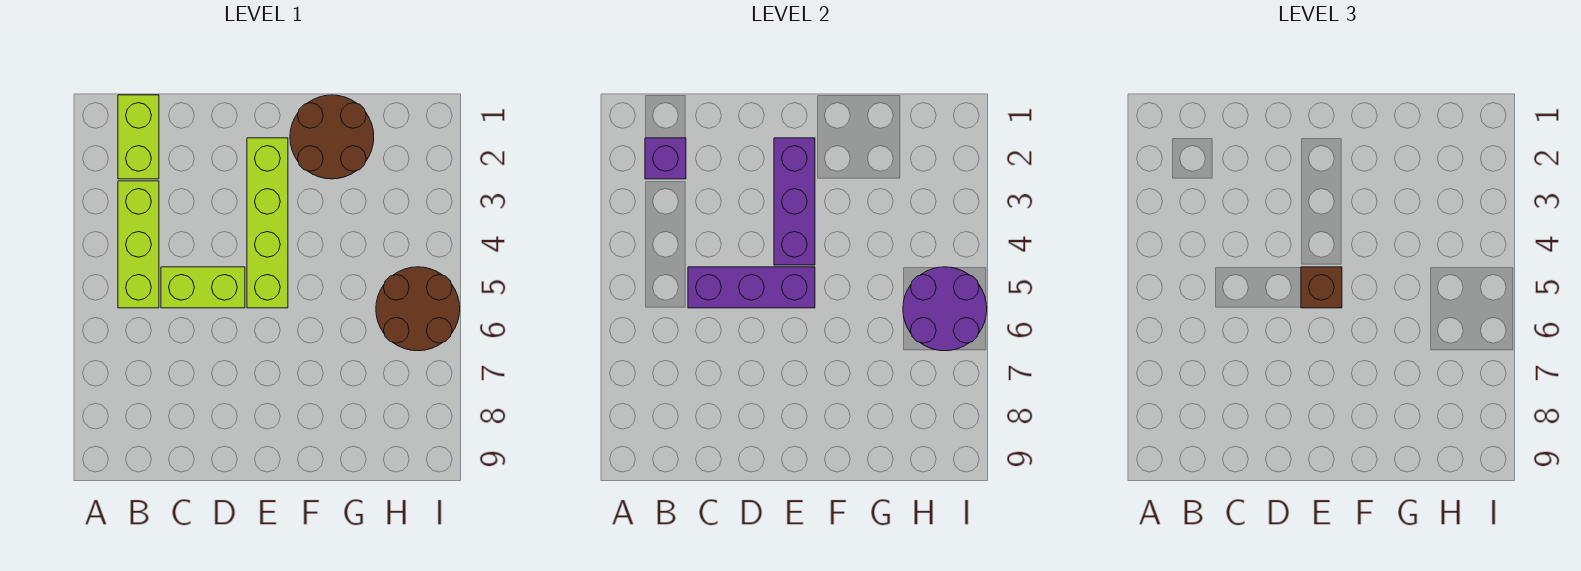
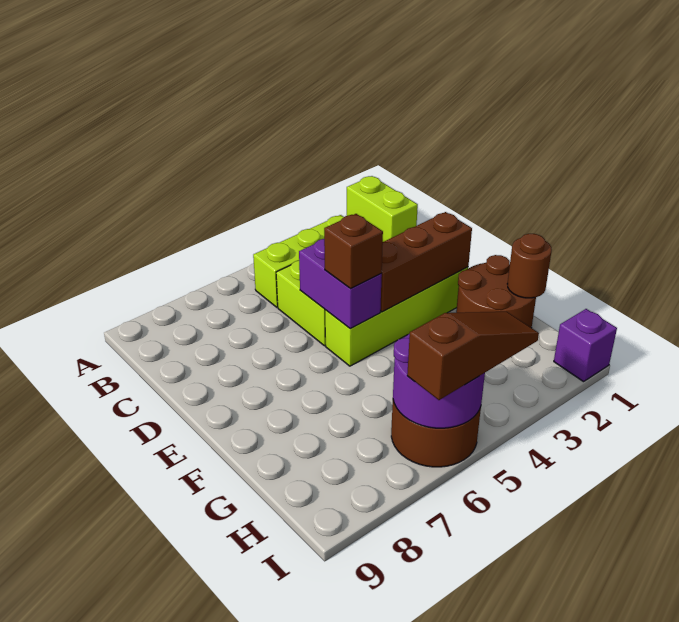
lime 1x2 brick [118,95,159,179] -> lime 1x2 brick turned to [347,176,418,242]
purple 1x1 brick [645,138,686,179] -> purple 1x1 brick moved to [554,309,617,382]
purple 1x3 brick [688,267,815,308] -> purple 1x2 brick [299,239,382,329]
purple 1x3 brick [774,138,815,265] -> brown 1x3 brick [380,212,472,312]
none -> brown 1x1 round brick [507,234,552,298]
none -> brown 1x3 slope [407,312,539,400]

